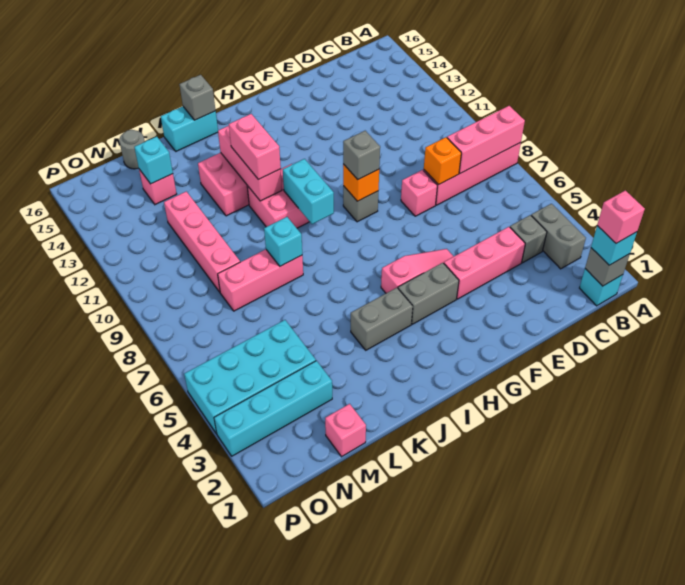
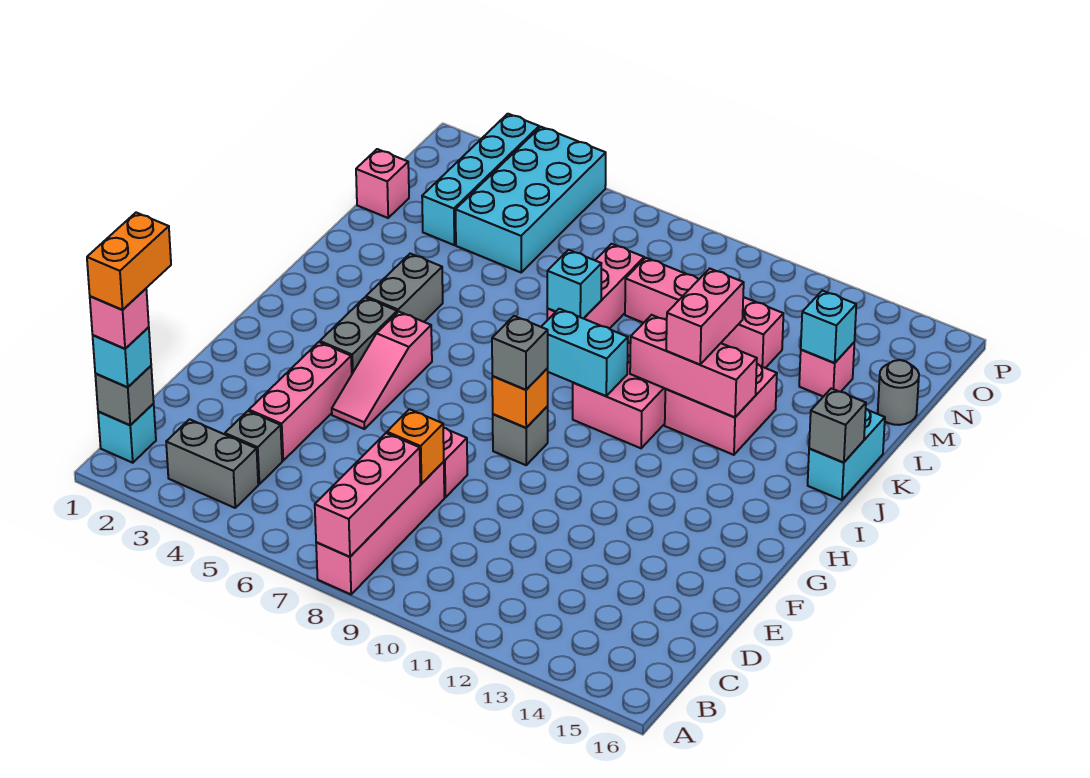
none -> orange 1x2 brick [87,213,171,310]
pink 1x2 brick [229,114,281,180] -> pink 1x2 brick turned to [666,269,744,365]

